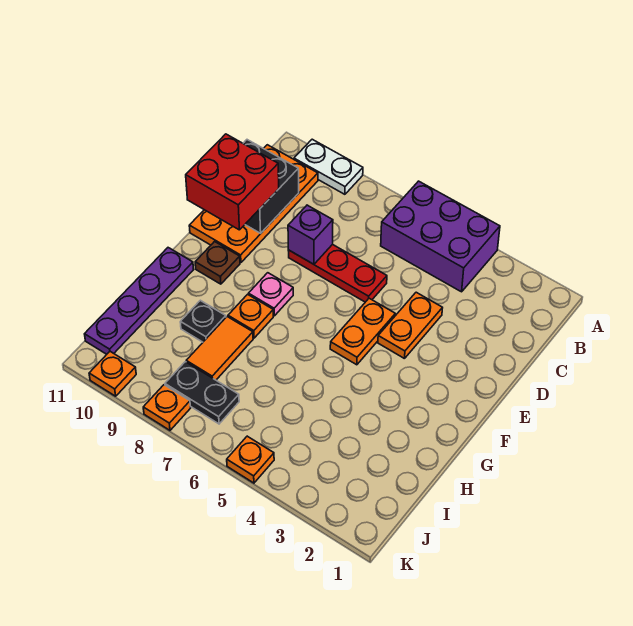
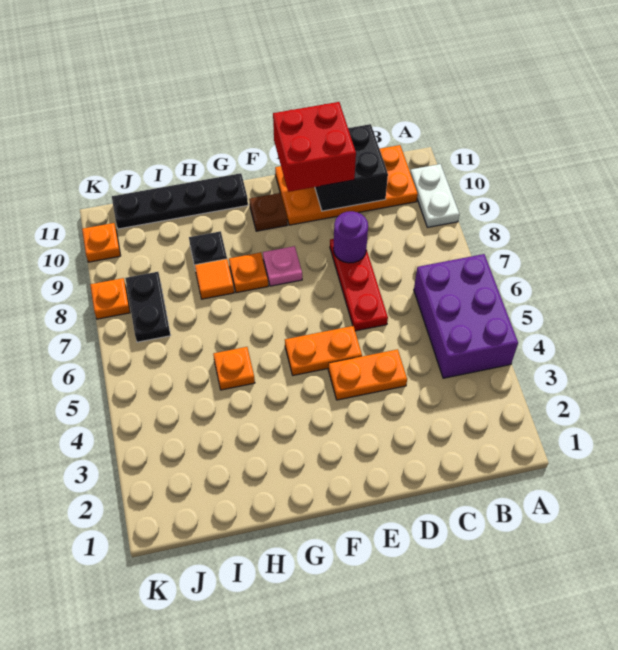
purple 1x1 brick [288,205,333,264] -> purple 1x1 round brick [334,211,368,263]
purple 1x4 plate [85,248,194,354] -> black 1x4 plate [112,173,248,229]
orange 1x2 tile [186,317,253,380] -> orange 1x1 tile [195,259,234,299]
orange 1x1 plate [227,436,274,483] -> orange 1x1 plate moved to [213,347,255,390]

